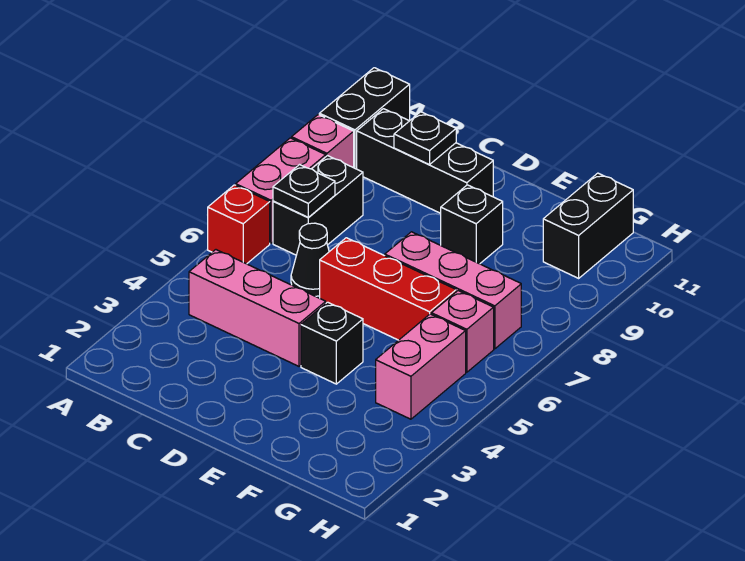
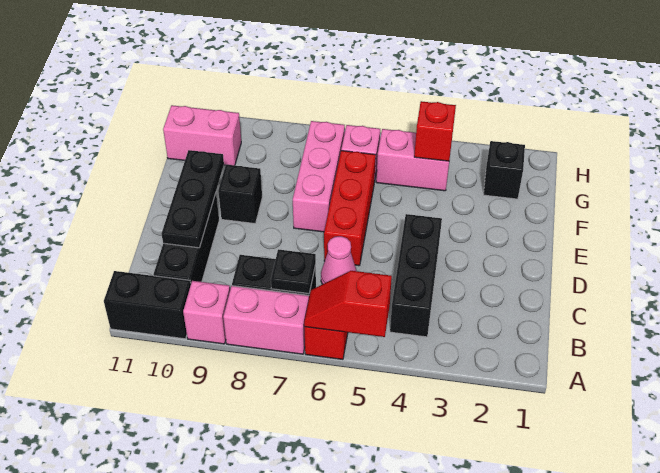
none -> red 1x2 slope [304,271,392,337]
pink 1x3 brick [189,250,326,366] -> black 1x3 brick [390,214,442,337]
black 1x1 cone [291,223,329,296] -> pink 1x1 cone [321,236,357,284]
black 1x1 plate [394,112,456,165] -> black 1x3 plate [162,150,224,248]
black 1x1 brick [301,302,363,384] -> black 1x1 brick moved to [483,141,525,199]
none -> red 1x1 brick [414,101,456,161]
black 1x2 brick [543,173,633,278] -> pink 1x2 brick [163,105,241,165]

